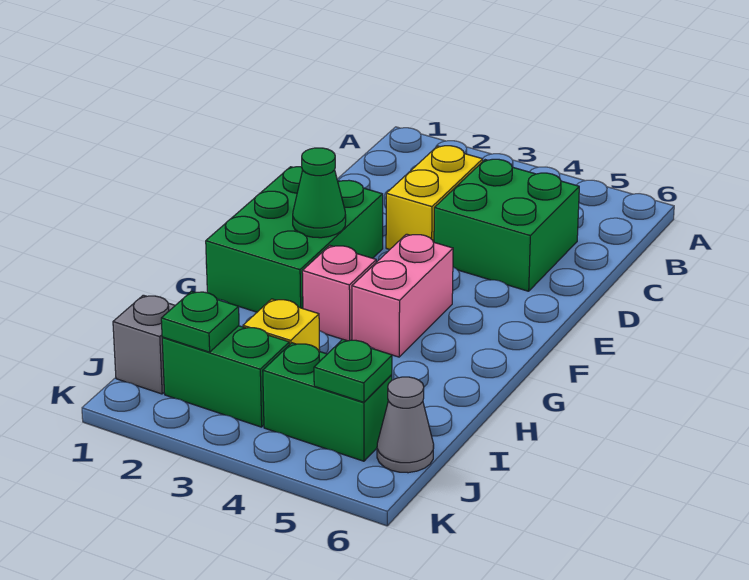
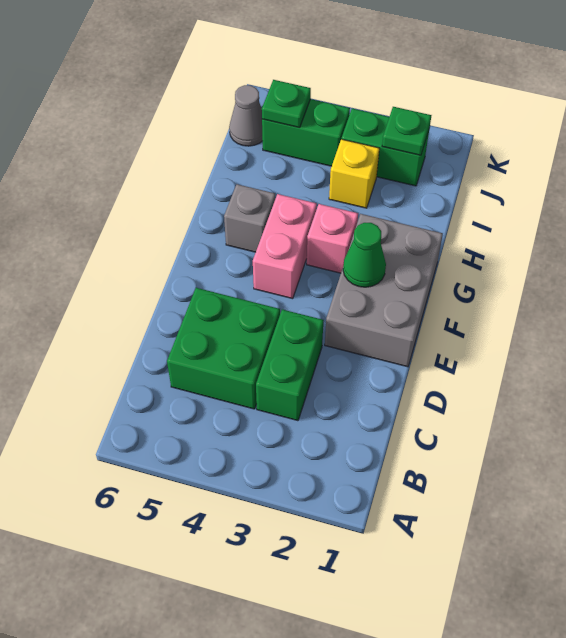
yellow 1x2 brick [386,146,483,249] -> green 1x2 brick [256,309,324,421]
green 2x3 brick [206,167,383,312] -> grey 2x3 brick [325,214,443,367]
grey 1x1 brick [113,295,175,394] -> grey 1x1 brick moved to [224,184,275,252]

